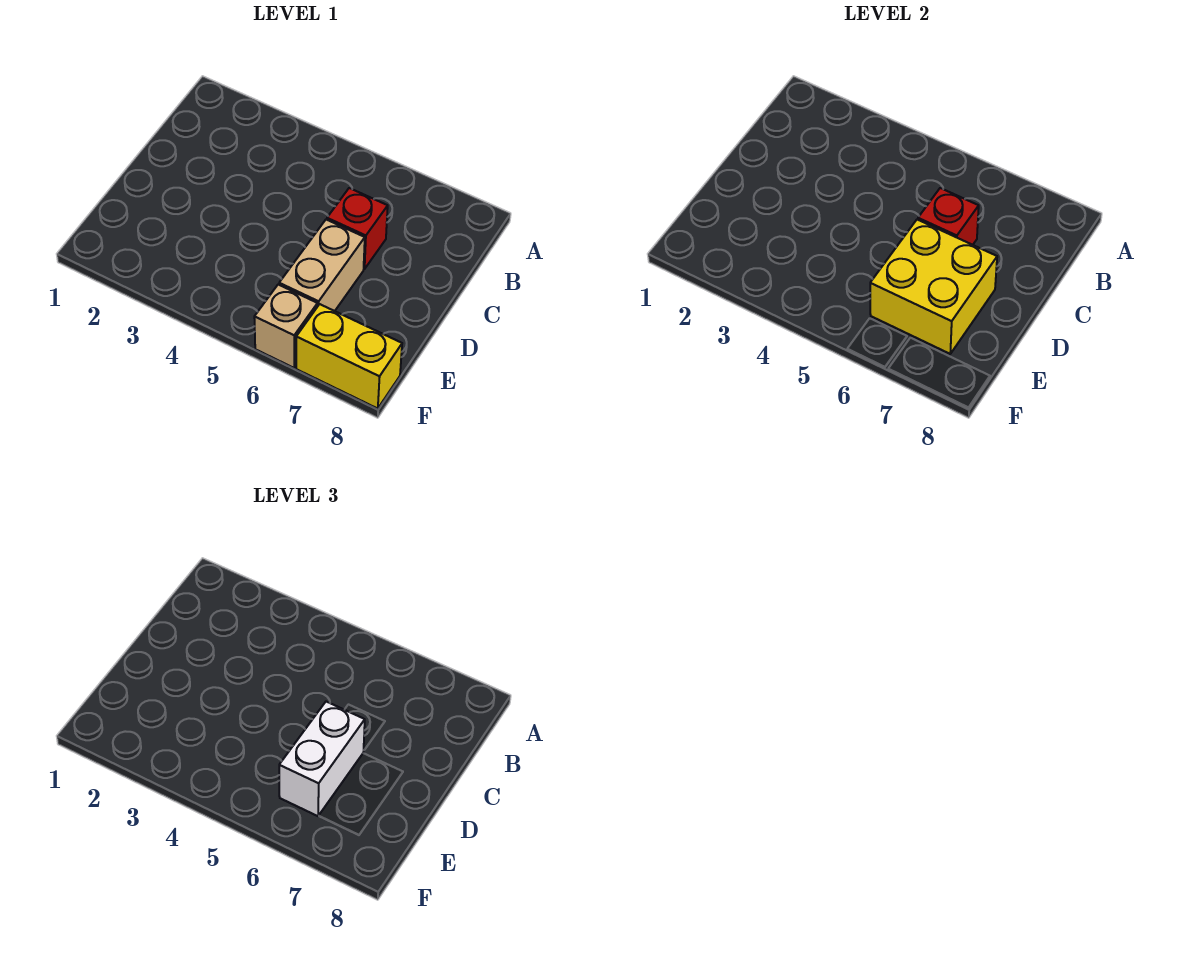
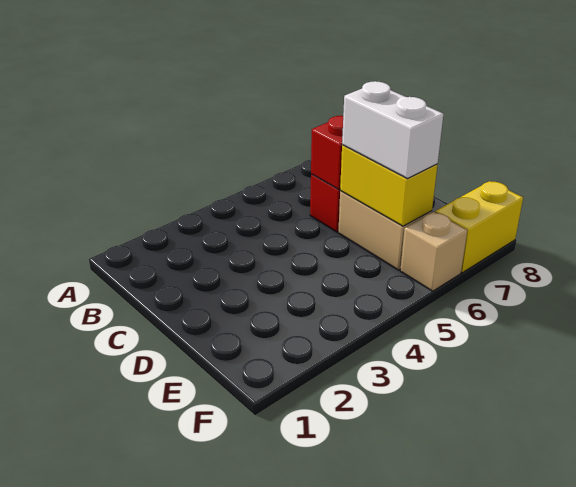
yellow 2x2 brick [870,220,997,354] -> yellow 1x2 brick [340,145,438,226]

